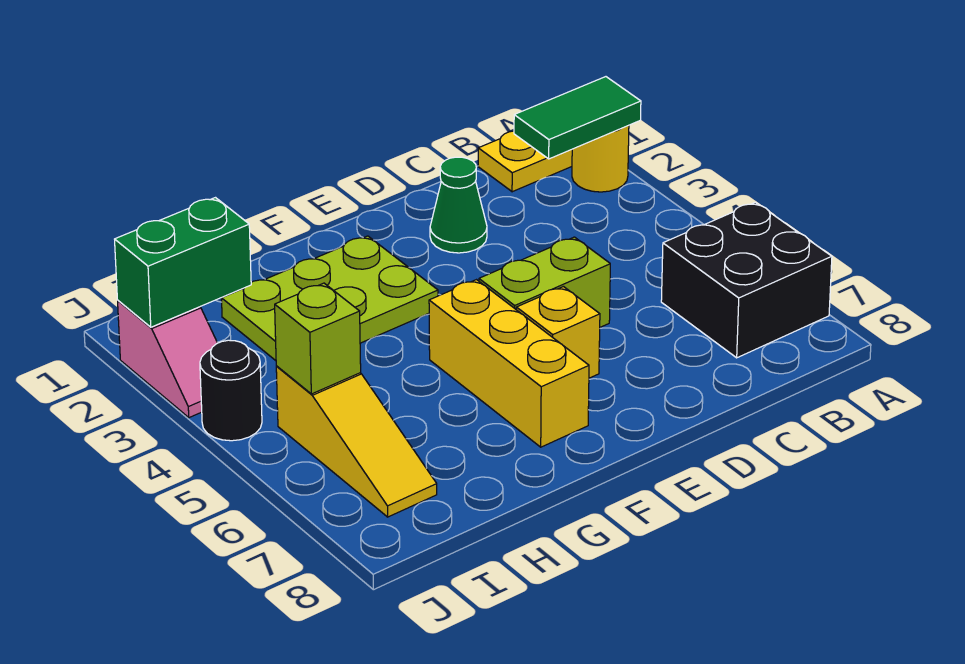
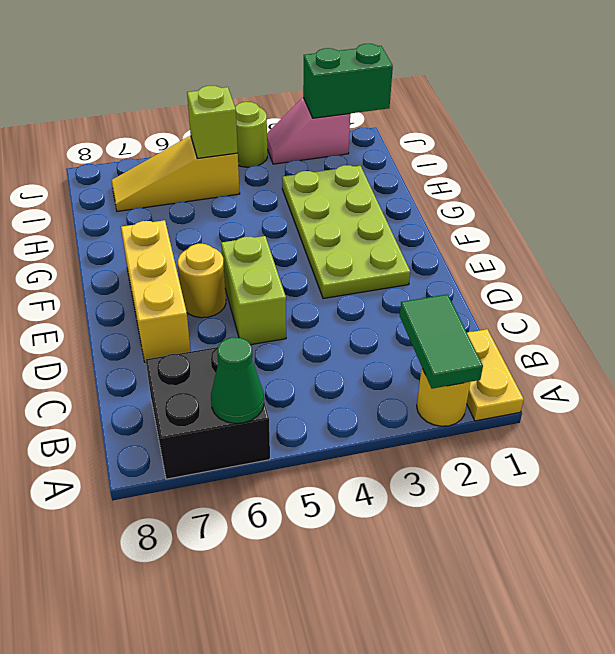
green 1x1 cone [430,157,487,253] -> green 1x1 cone moved to [211,337,264,423]
yellow 1x1 brick [516,287,600,378] -> yellow 1x1 round brick [178,244,226,318]
lime 2x3 plate [221,236,438,361] -> lime 2x4 plate [282,165,410,299]
yellow 1x3 brick [429,280,589,447] -> yellow 1x3 brick turned to [121,220,191,362]
green 1x2 brick [115,198,251,327] -> green 1x2 brick turned to [303,44,393,118]
black 1x1 round brick [200,340,262,441] -> lime 1x1 round brick [235,102,267,167]

